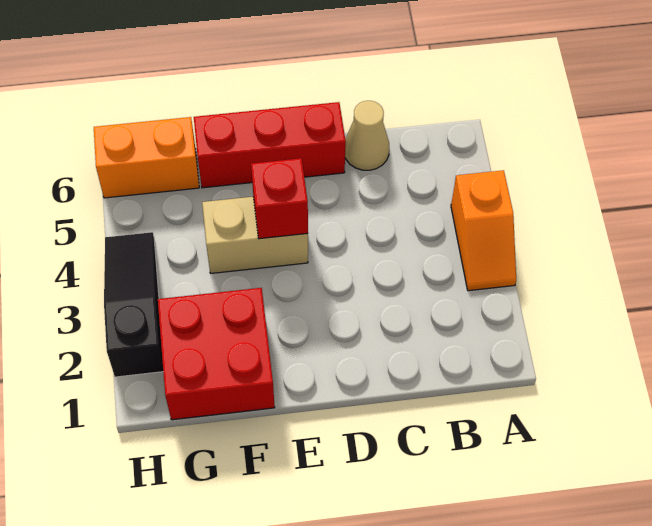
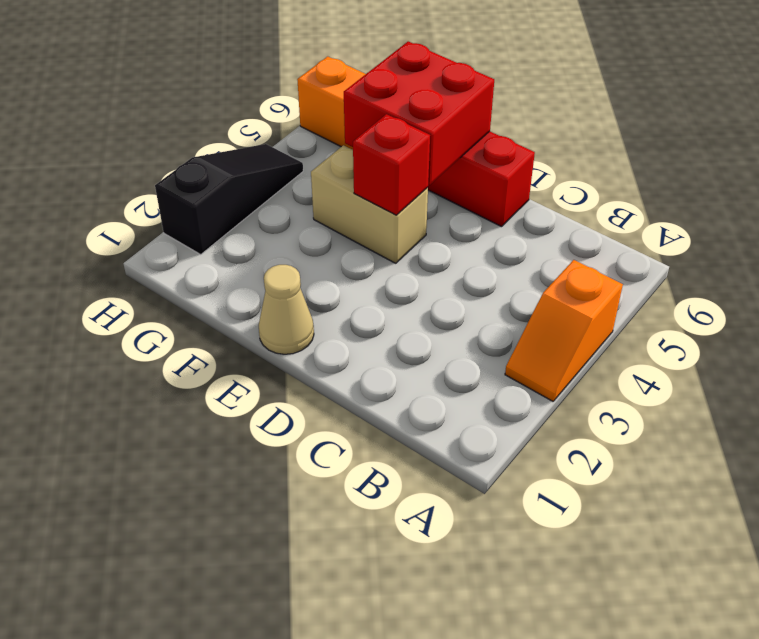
tan 1x1 cone [345,101,389,170] -> tan 1x1 cone moved to [259,265,314,354]
red 2x2 brick [158,288,275,420] -> red 2x2 brick moved to [344,41,494,185]

